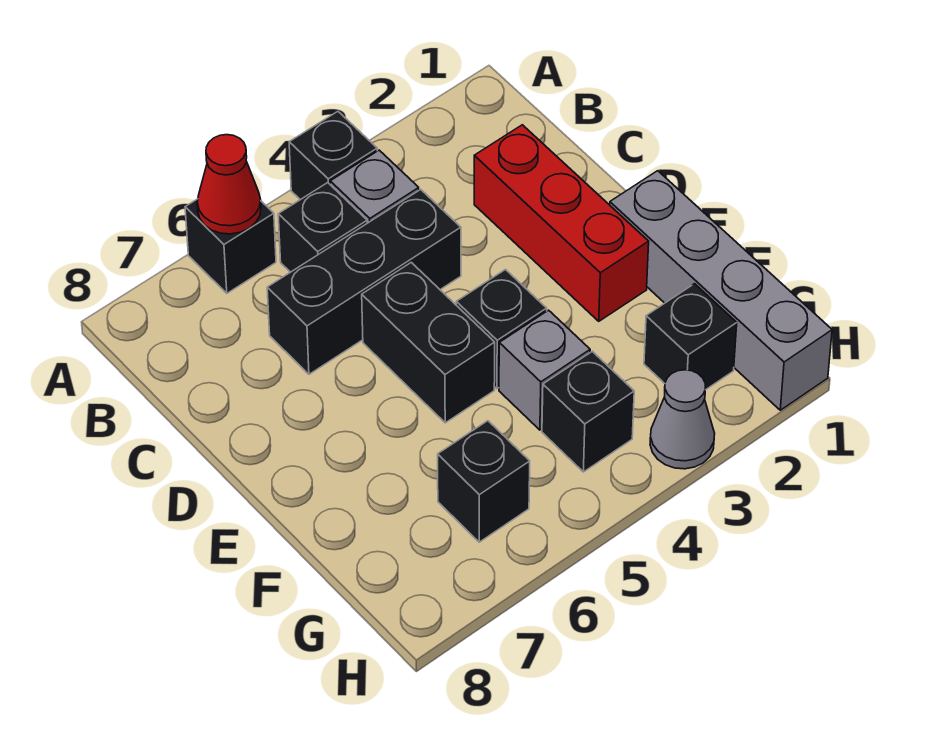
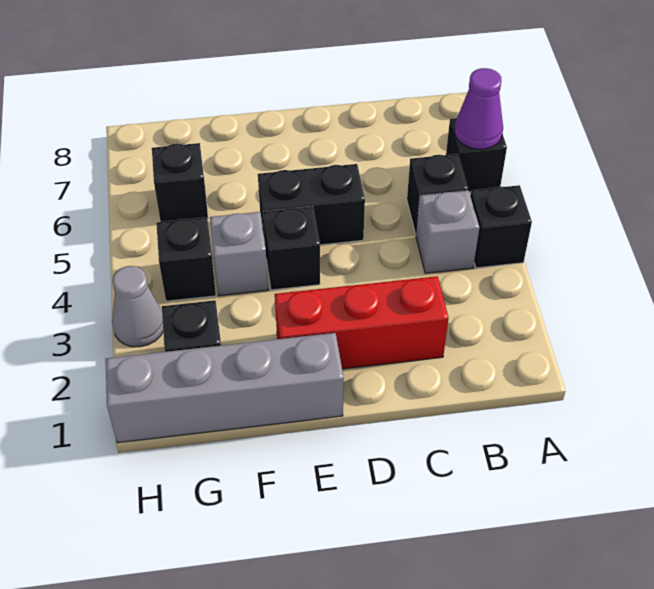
red 1x1 cone [197,135,261,234] -> purple 1x1 cone [454,68,503,149]
black 1x3 brick [267,190,461,374] -> none

